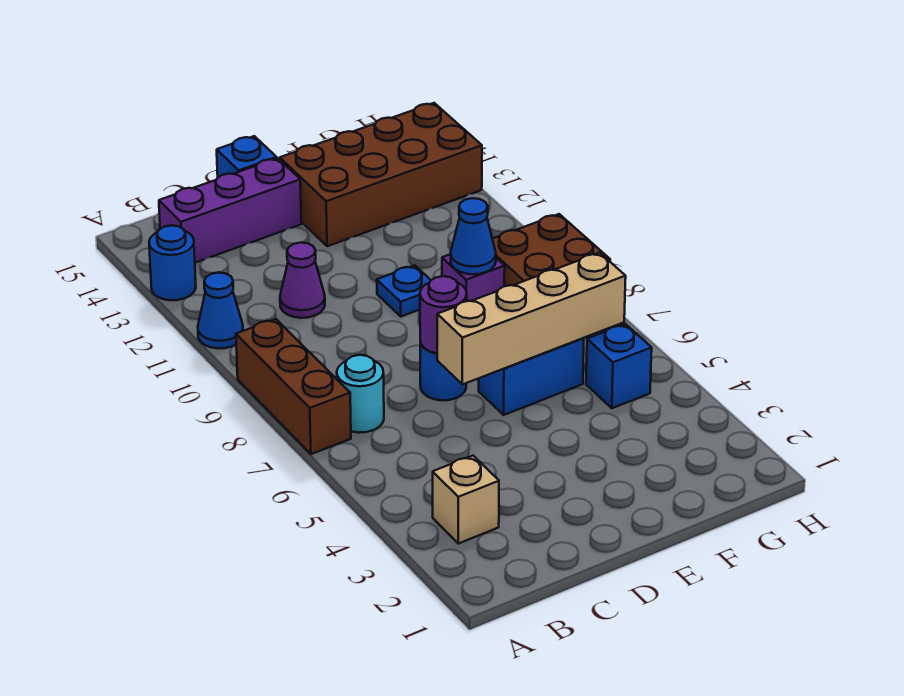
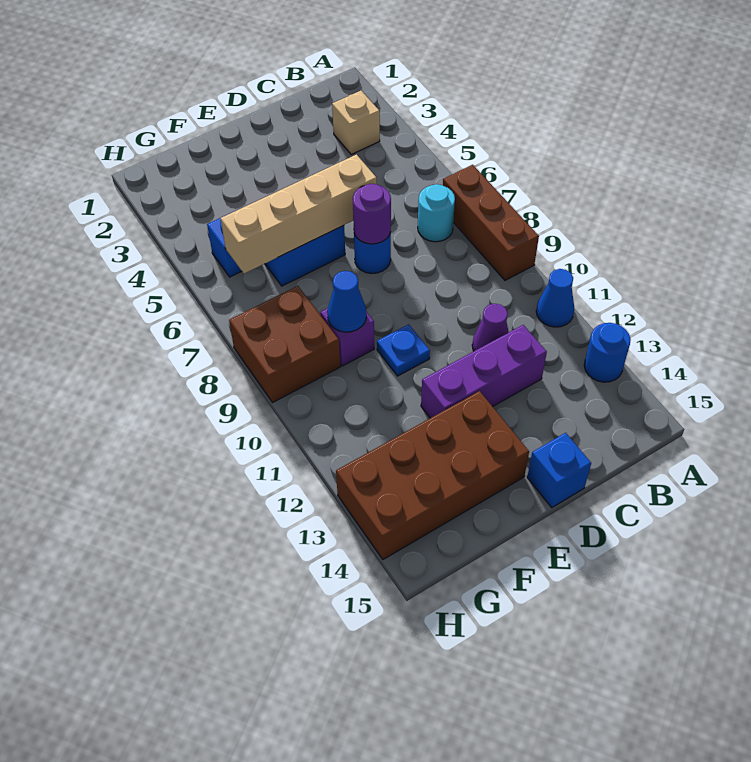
purple 1x3 brick [159,158,301,263] -> purple 1x3 brick moved to [421,325,547,418]

